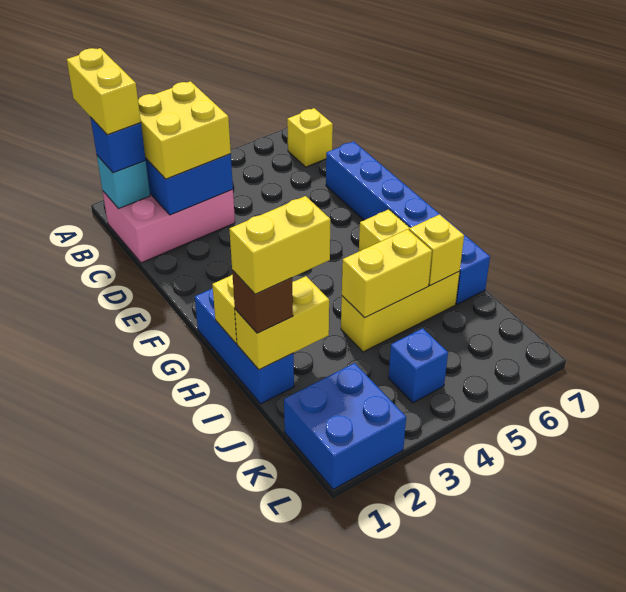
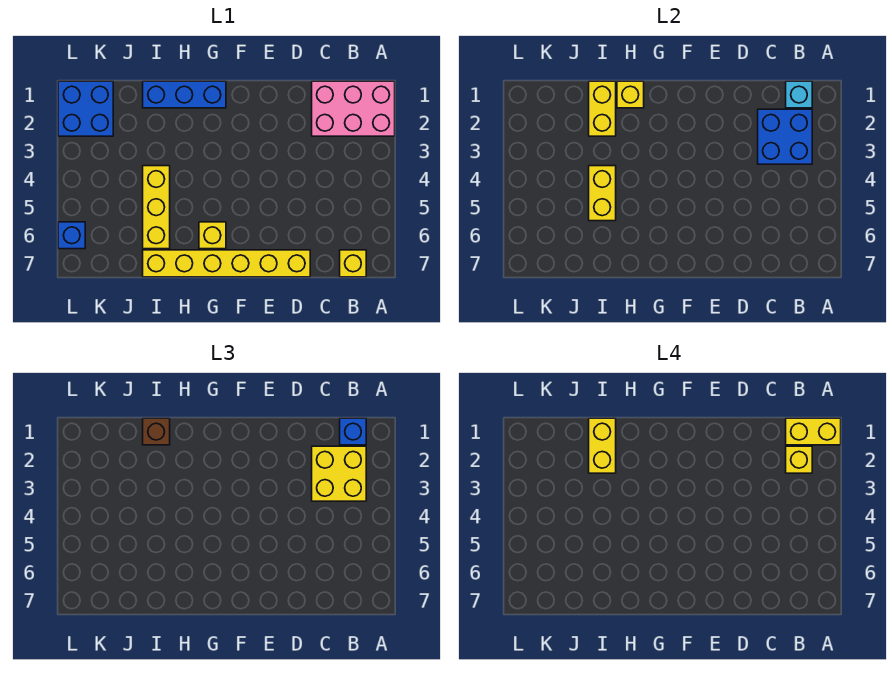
pink 2x3 brick [103,190,235,263] -> pink 2x3 brick turned to [312,81,395,136]
blue 1x6 brick [326,141,490,304] -> yellow 1x6 brick [143,250,310,277]
yellow 1x1 brick [409,215,464,286] -> yellow 1x1 brick moved to [786,446,812,473]
blue 1x1 brick [389,328,448,403] -> blue 1x1 brick moved to [58,222,85,249]

